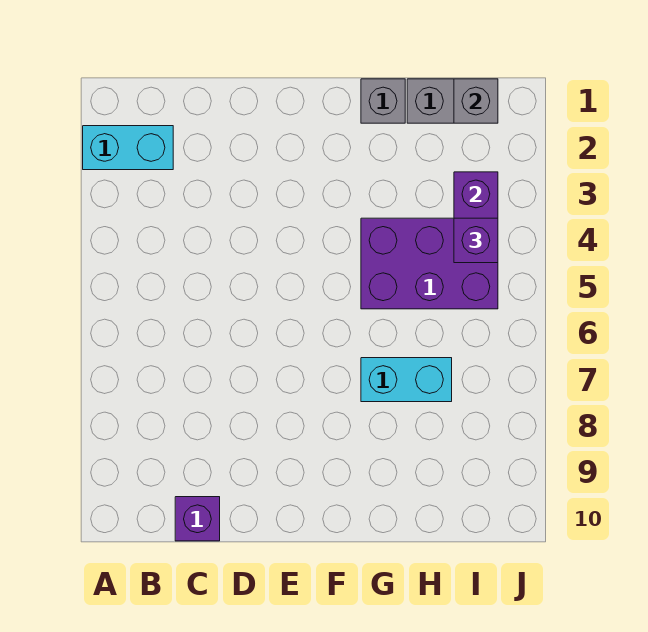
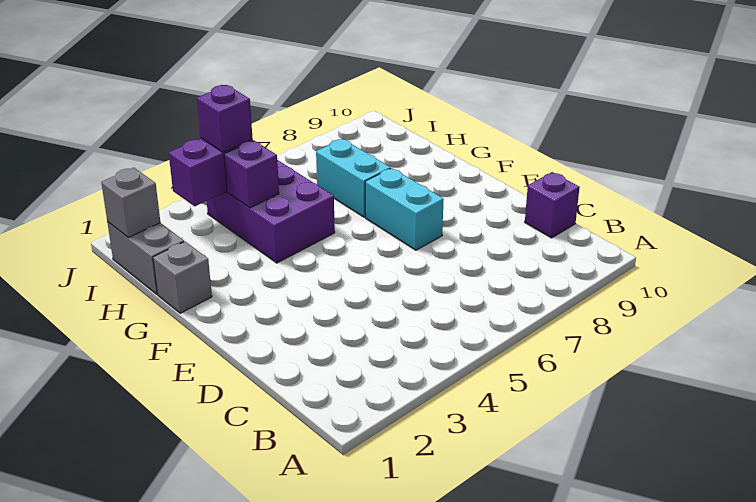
cyan 1x2 brick [83,126,173,170] -> cyan 1x2 brick moved to [365,168,444,250]
none -> purple 1x1 brick [224,140,279,208]

